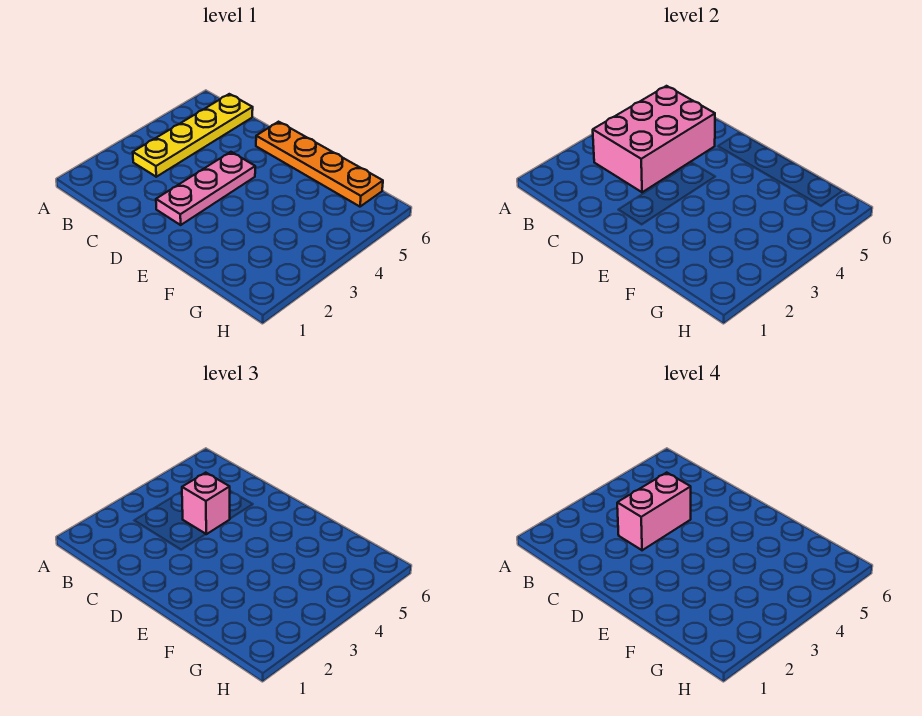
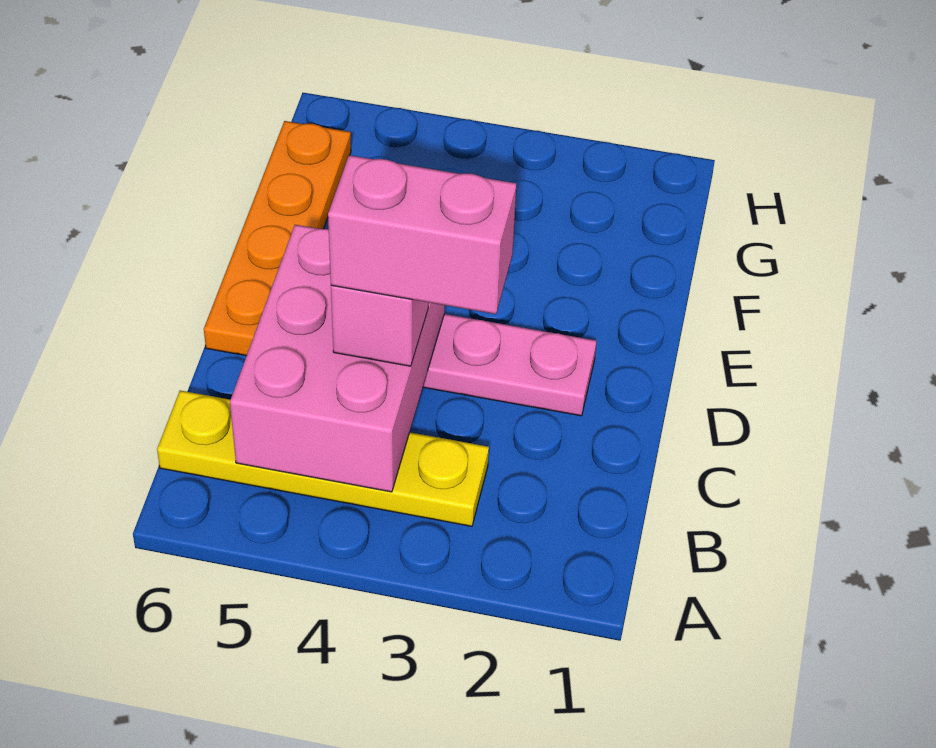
pink 2x3 brick [593,86,715,192] -> pink 2x3 brick turned to [230,225,445,492]

